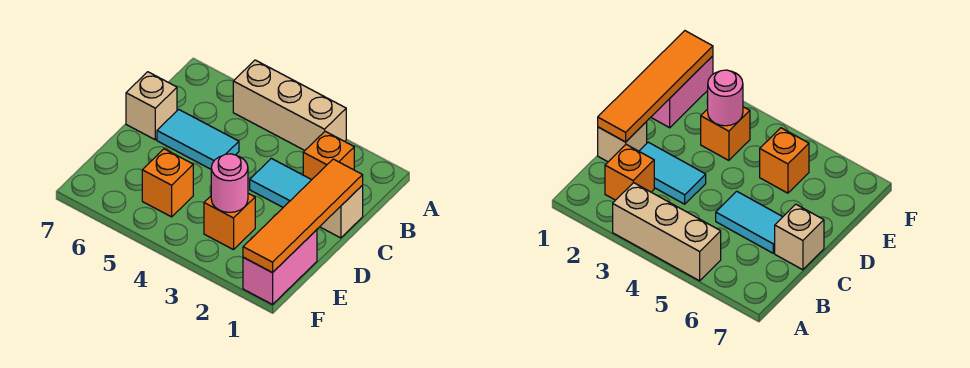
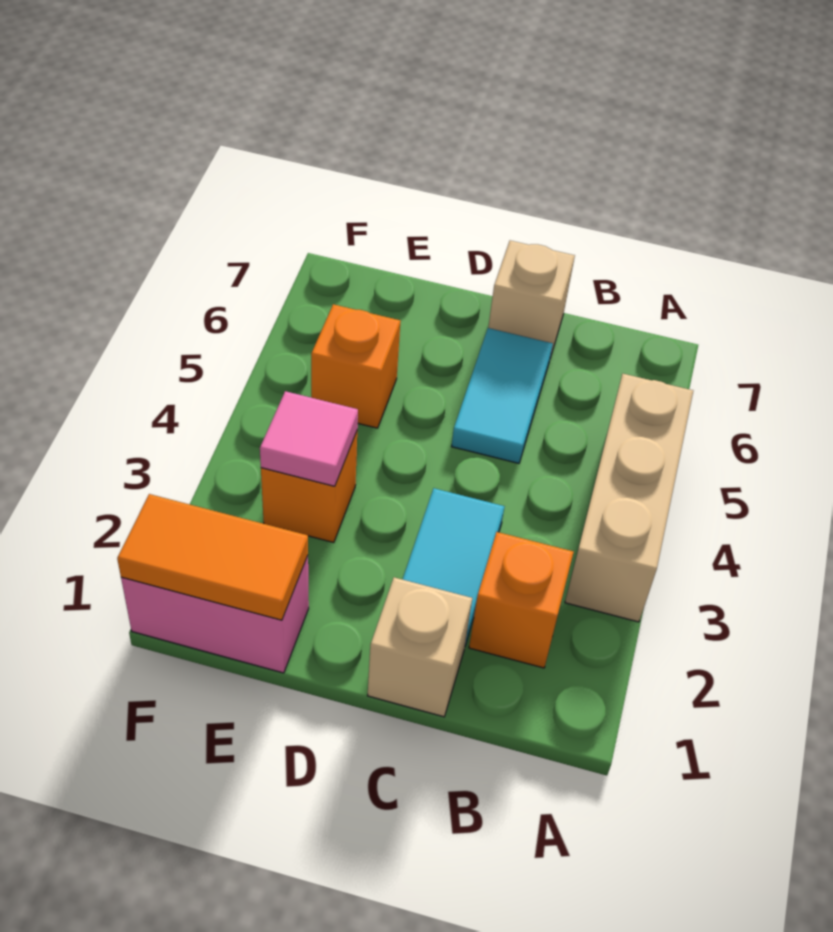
orange 1x4 tile [243,159,363,273] -> orange 1x2 tile [117,494,308,620]
pink 1x1 round brick [211,154,248,212] -> pink 1x1 tile [260,391,358,486]

